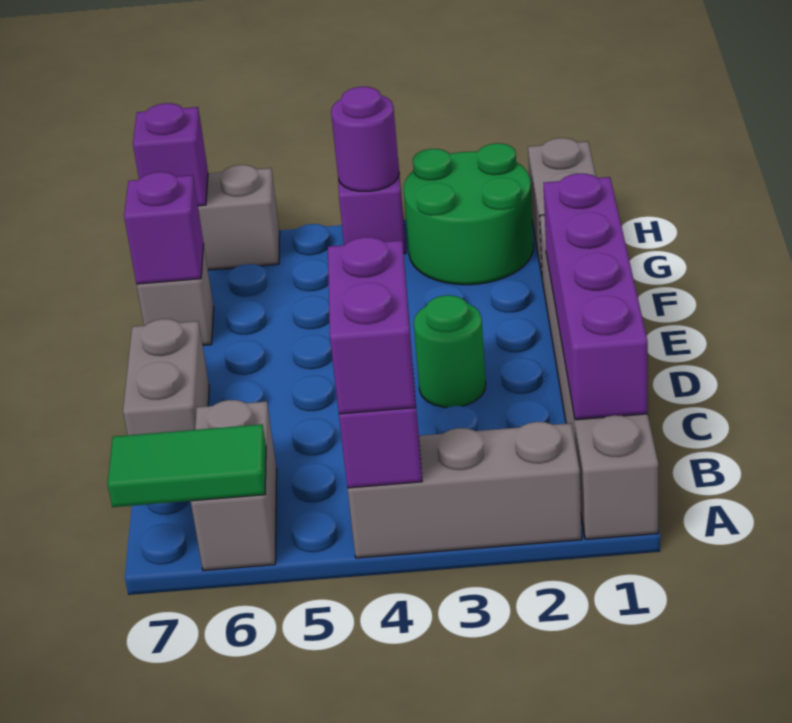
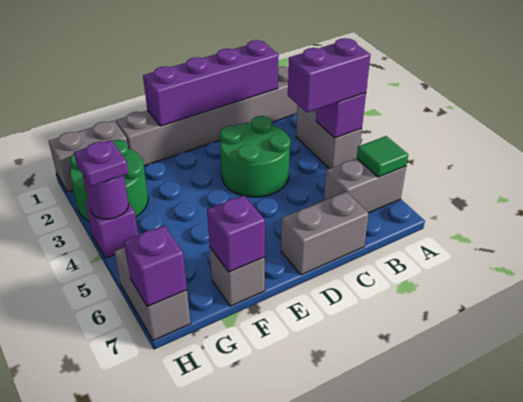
grey 1x3 brick [347,422,582,558] -> grey 1x2 brick [296,105,362,169]
green 1x2 tile [107,424,266,507] -> green 1x1 tile [357,136,408,177]
green 1x1 round brick [414,295,486,407] -> green 2x2 round brick [220,116,291,197]
none -> purple 1x1 plate [74,140,128,187]

